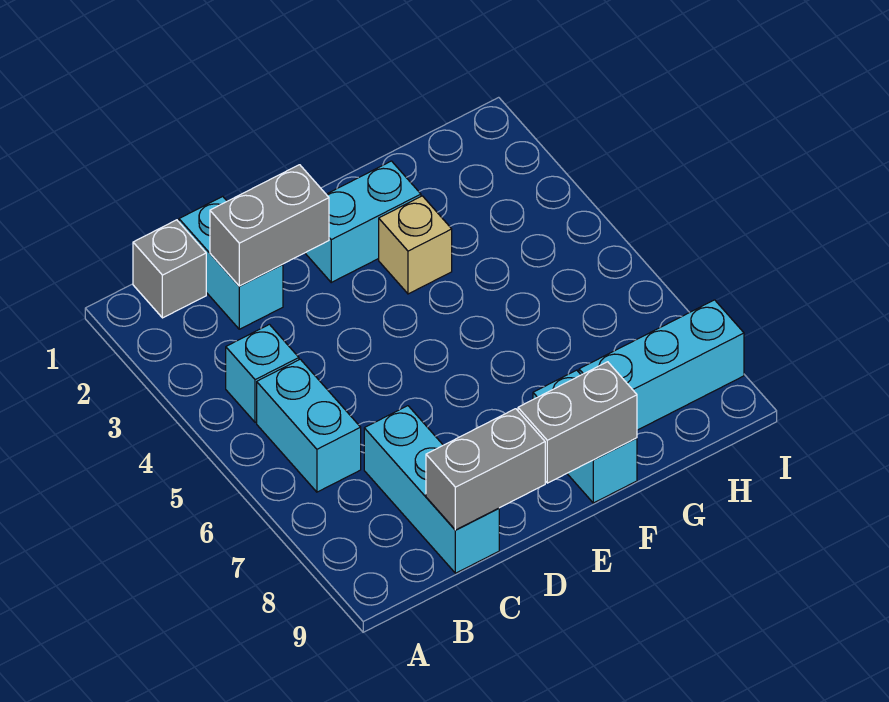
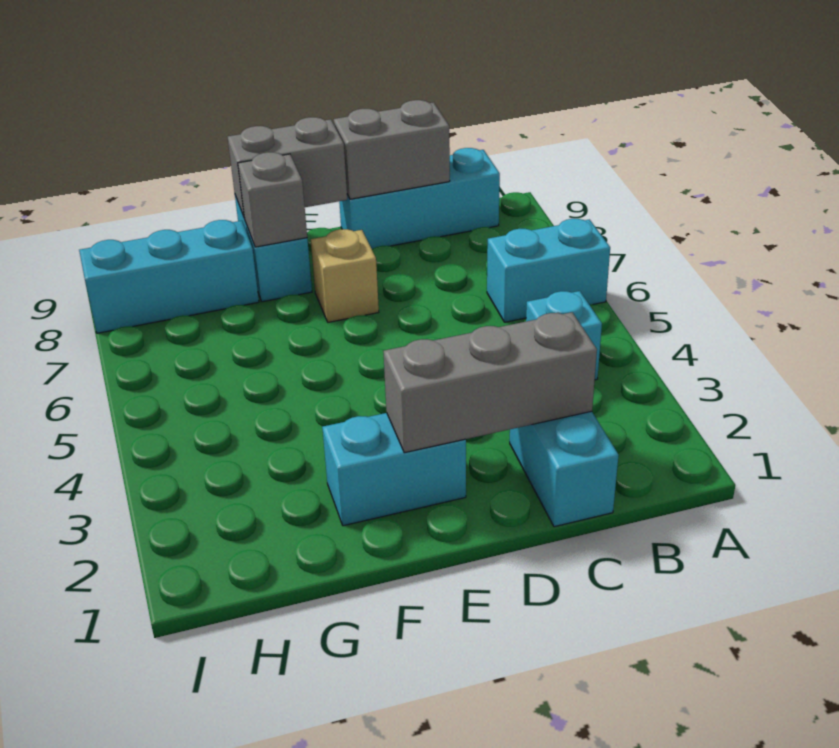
grey 1x1 brick [133,220,206,318] -> grey 1x1 brick moved to [238,152,307,247]
cyan 1x2 brick [257,359,361,492] -> cyan 1x2 brick turned to [487,219,610,322]
grey 1x2 brick [210,165,329,286] -> grey 1x3 brick [384,312,597,453]
cyan 1x3 brick [364,406,499,573] -> cyan 1x3 brick turned to [339,148,500,249]
tan 1x1 brick [379,196,452,294] -> tan 1x1 brick moved to [311,229,379,322]

